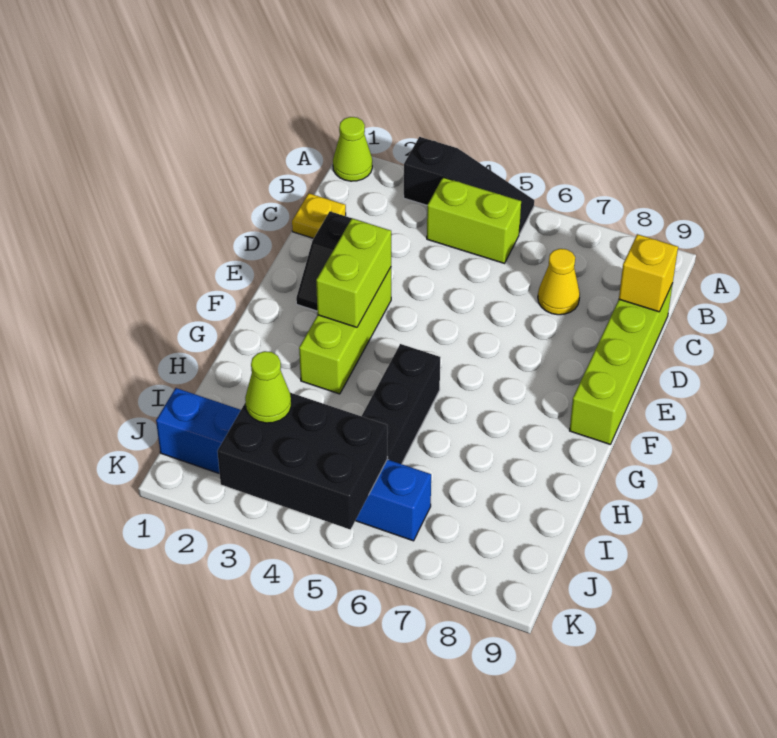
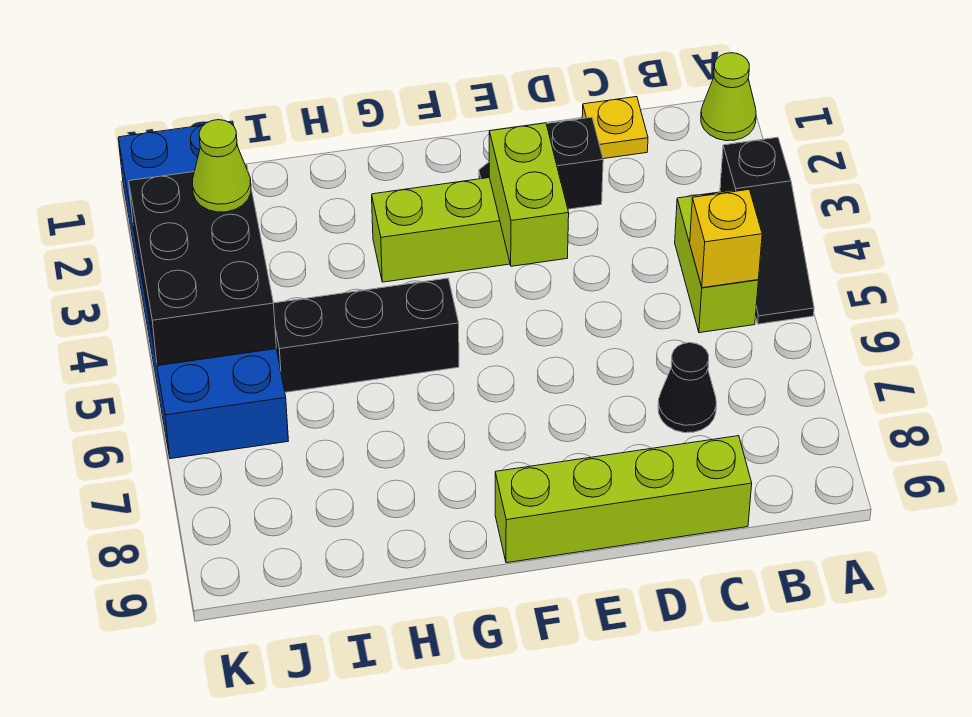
yellow 1x1 cone [538,249,580,315] -> black 1x1 cone [658,343,716,433]
yellow 1x1 brick [619,234,678,312] -> yellow 1x1 brick moved to [690,190,762,288]
lime 1x2 brick [316,218,391,327] -> lime 1x2 brick turned to [489,123,569,266]
blue 1x6 brick [156,388,431,541] -> blue 2x6 brick [118,121,288,459]

